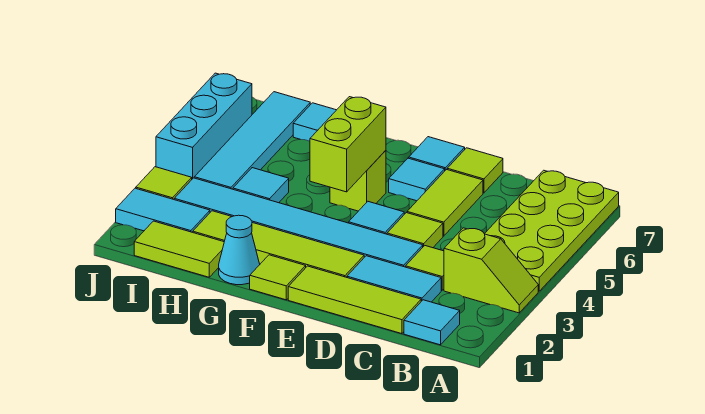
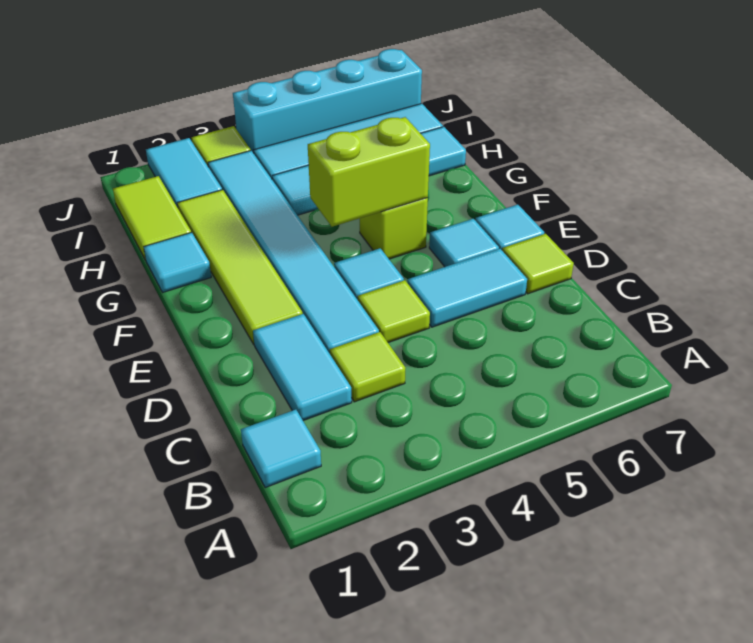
lime 1x2 slope [444,228,538,313] -> none
lime 2x4 plate [485,170,619,291] -> none
lime 1x3 tile [288,266,421,334] -> none
lime 1x2 tile [407,170,483,236] -> cyan 1x2 tile [407,249,527,327]
lime 1x1 tile [250,255,306,300] -> none
cyan 1x1 cone [219,215,260,285] -> cyan 1x1 tile [144,232,211,292]
cyan 1x3 brick [156,73,252,179] -> cyan 1x4 brick [233,49,422,153]

